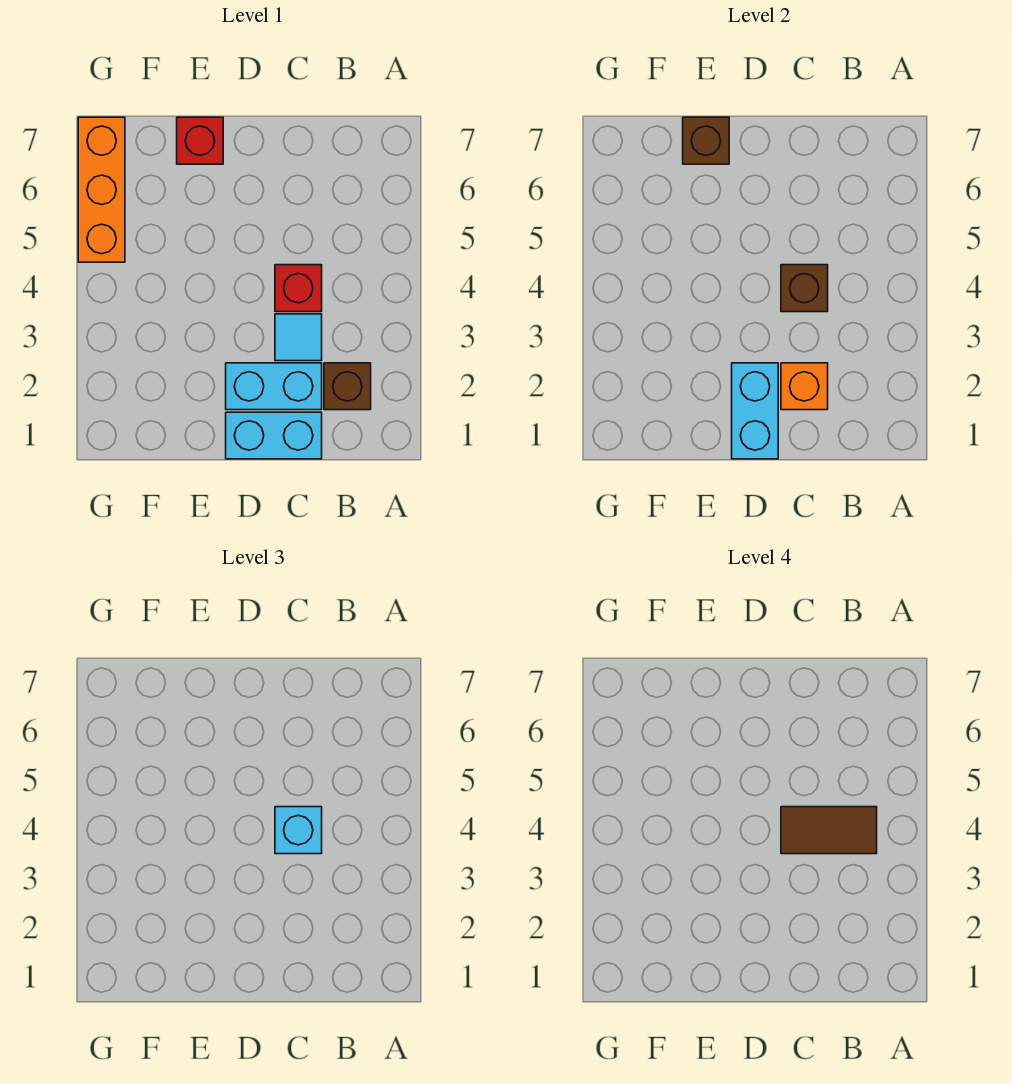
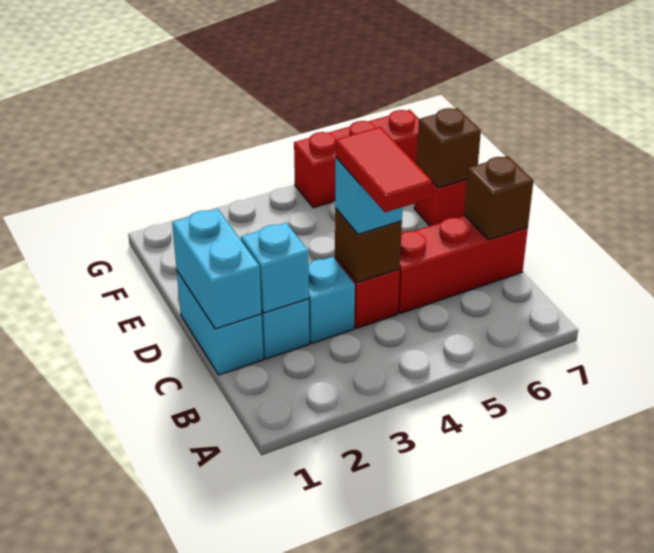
brown 1x1 brick [324,363,371,410] -> brown 1x1 brick moved to [464,156,533,240]
brown 1x2 tile [781,807,877,854] -> red 1x2 tile [336,127,432,212]
orange 1x1 brick [781,363,828,410] -> cyan 1x1 brick [241,223,309,313]
cyan 1x1 tile [275,314,322,361] -> cyan 1x1 brick [308,257,355,344]
none -> red 1x3 brick [398,215,528,314]
cyan 1x2 brick [732,363,778,459] -> cyan 1x2 brick turned to [172,209,261,329]
orange 1x3 brick [78,117,125,262] -> red 1x3 brick [294,110,419,208]

